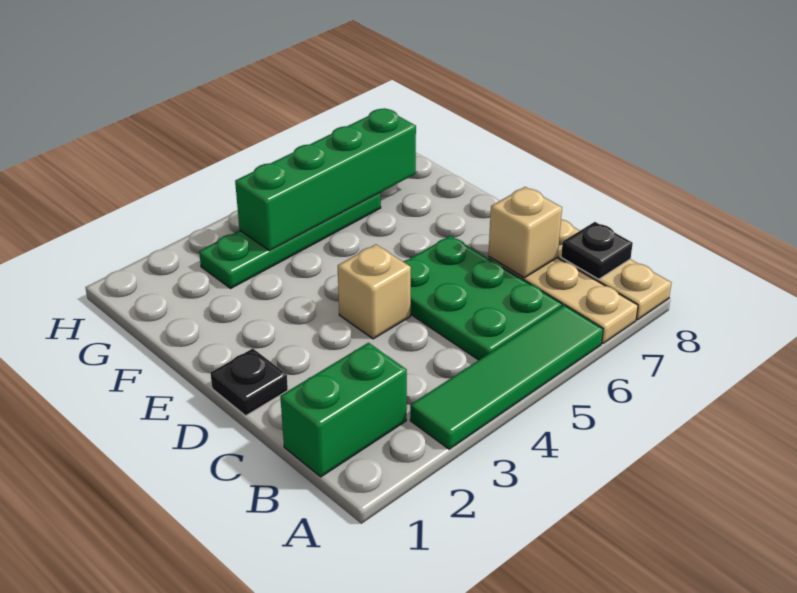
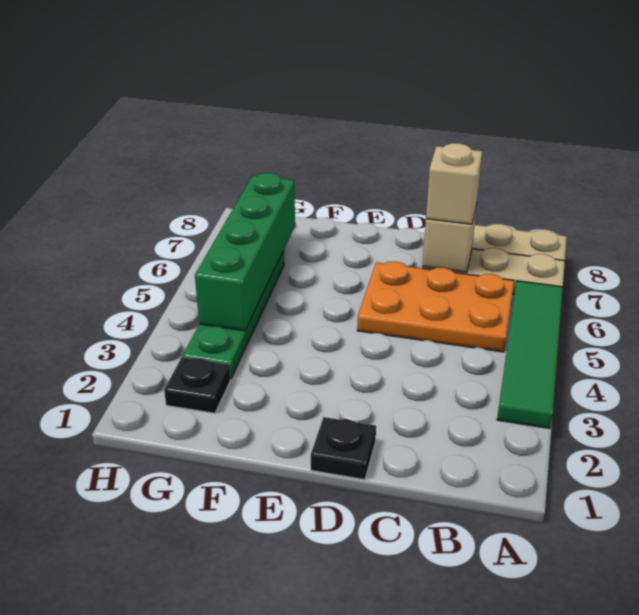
green 1x2 brick [280,343,407,477] -> none
green 2x3 plate [403,236,562,360] -> orange 2x3 plate [357,262,514,352]
black 1x1 plate [561,222,633,279] -> black 1x1 plate moved to [164,357,230,413]
tan 1x1 brick [338,244,411,339] -> tan 1x1 brick moved to [426,143,482,224]

